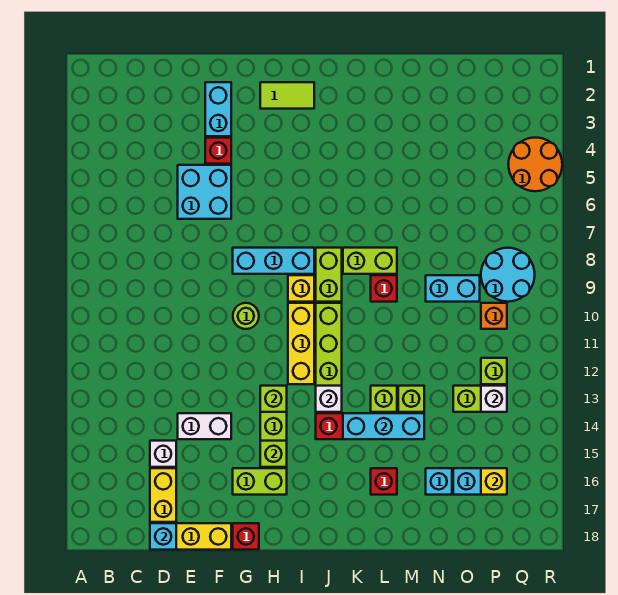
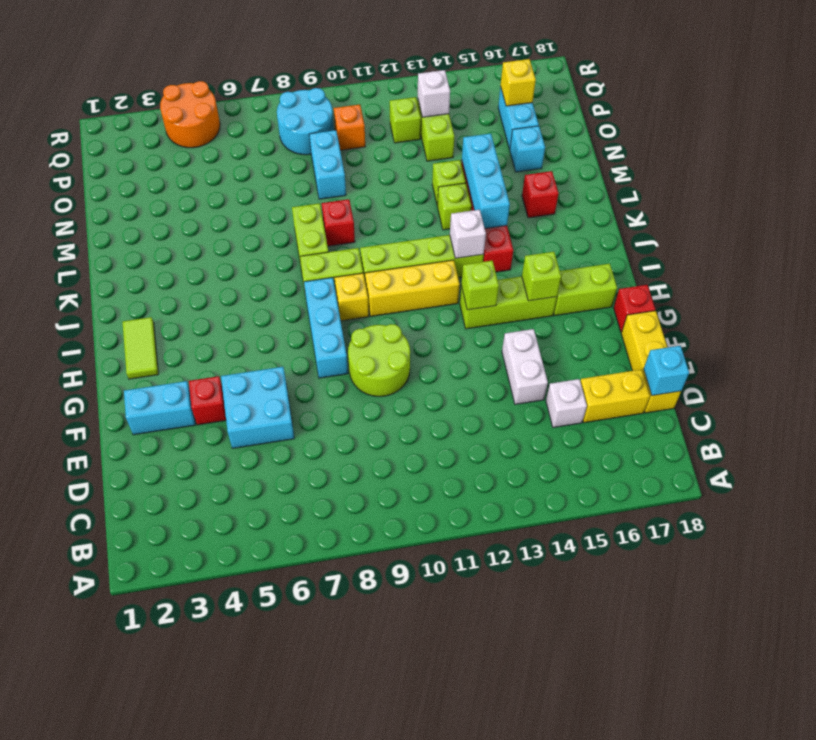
lime 1x1 round brick [233,303,259,329] -> lime 2x2 round brick [348,324,410,397]
lime 1x2 brick [233,468,287,495] -> lime 1x2 brick turned to [554,264,617,315]

